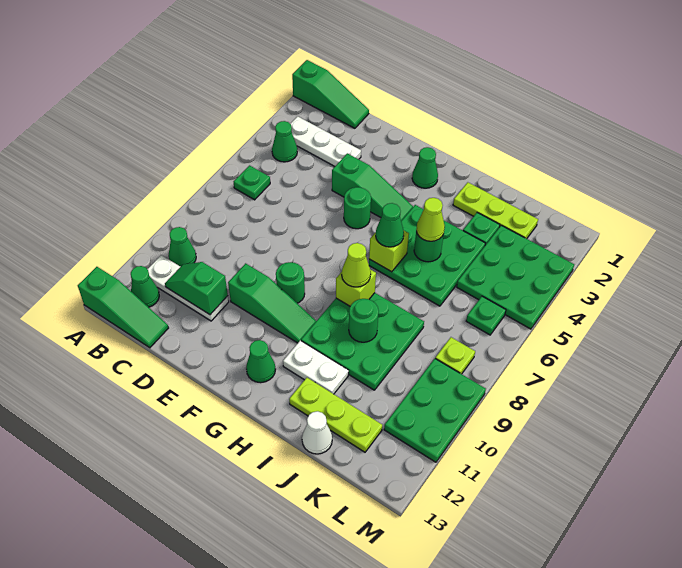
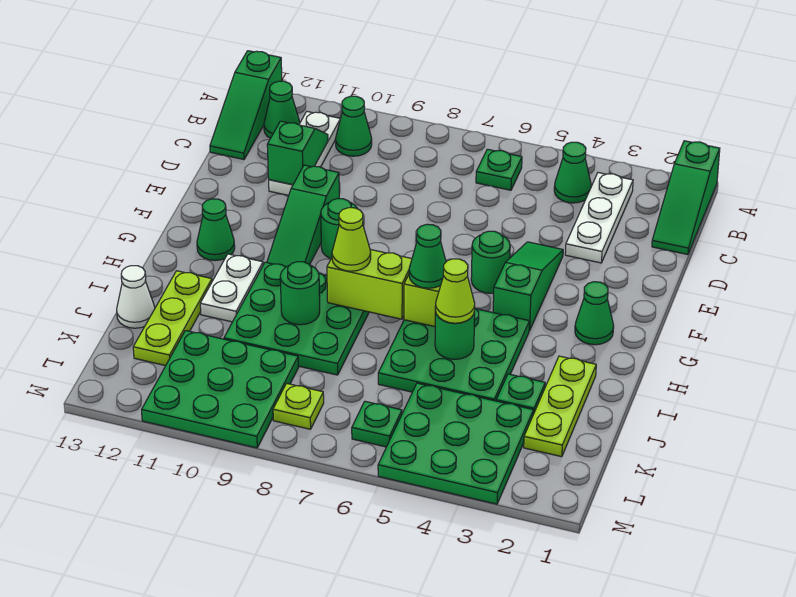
green 1x3 slope [332,153,413,221] -> green 1x3 slope turned to [493,242,563,331]
lime 1x1 brick [336,269,376,306] -> lime 1x2 brick [327,250,412,319]
green 2x3 plate [384,359,486,462] -> green 3x3 plate [142,331,299,448]

